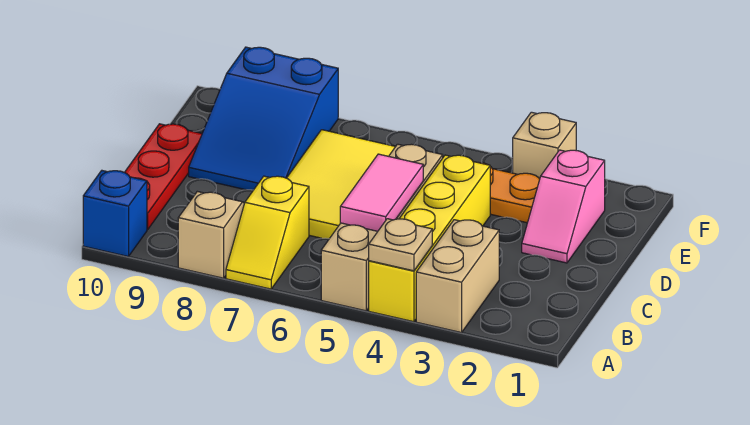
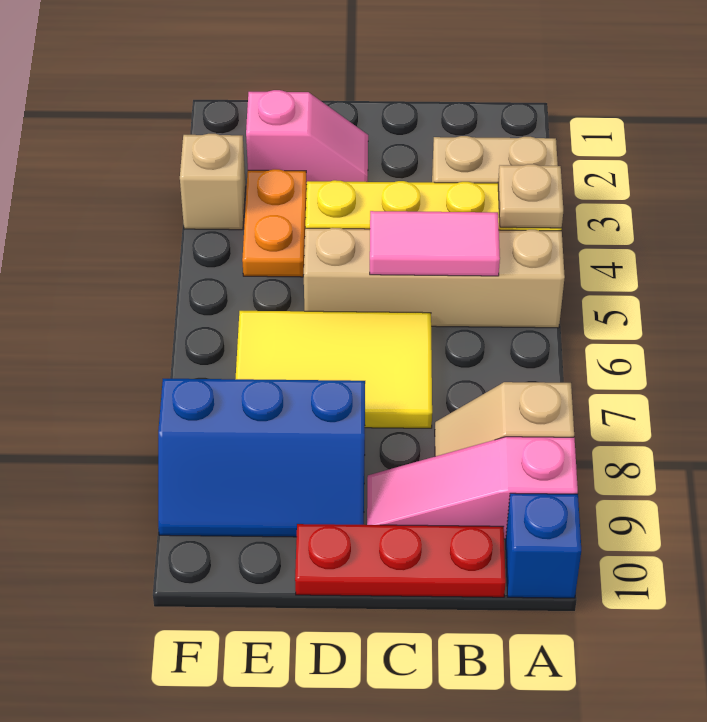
yellow 1x2 slope [226,176,309,289] -> none
none -> pink 1x3 slope [367,437,578,539]
blue 2x3 slope [189,47,338,190] -> blue 2x3 slope turned to [158,379,365,537]

